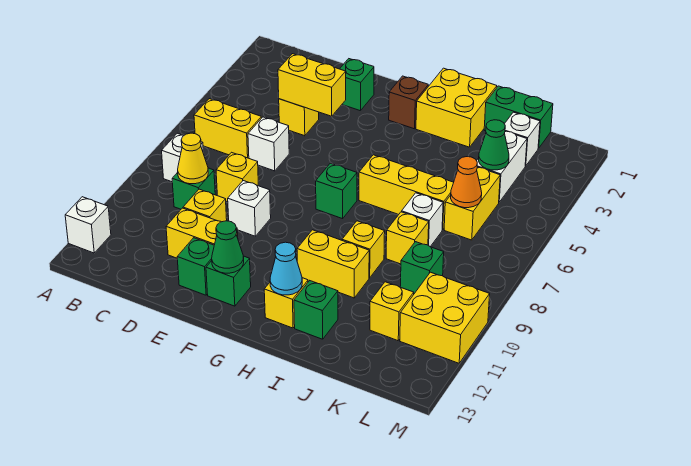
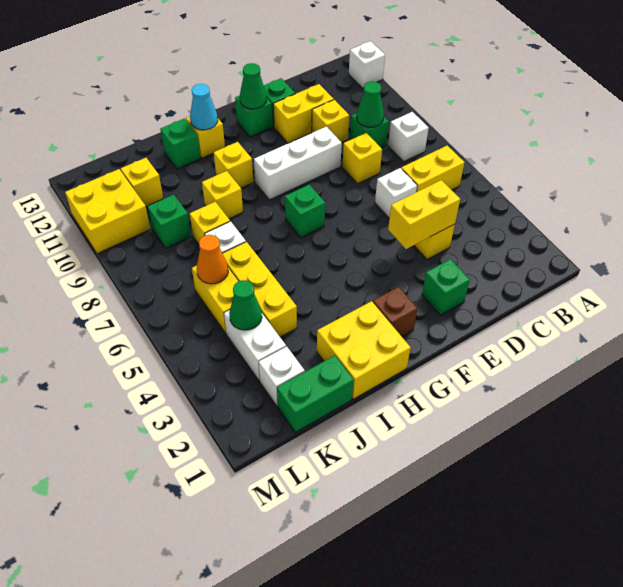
yellow 1x1 cone [178,133,208,184] -> green 1x1 cone [356,81,384,127]
white 1x1 brick [228,181,271,236] -> white 1x3 brick [254,126,342,200]
yellow 1x3 brick [359,155,454,230] -> yellow 1x3 brick turned to [223,242,297,337]
yellow 1x2 brick [297,230,369,298] -> yellow 1x1 brick [214,142,253,188]

